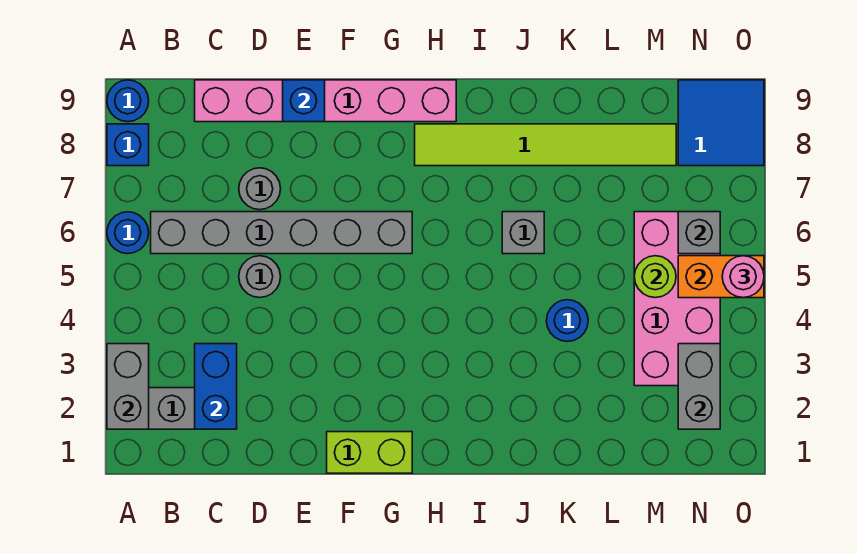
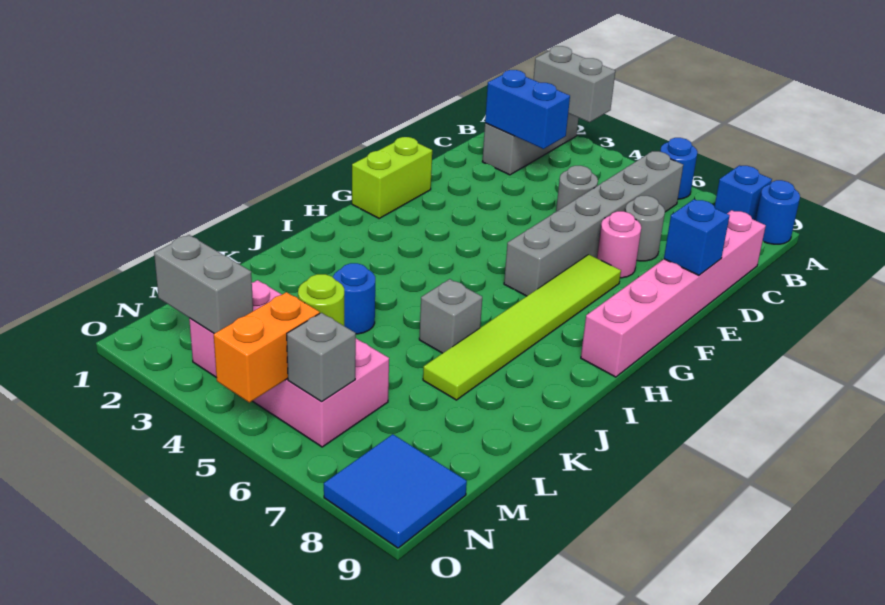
lime 1x6 tile [415,124,676,166] -> lime 1x6 tile moved to [423,254,621,400]
pink 1x1 round brick [722,256,764,298] -> pink 1x1 round brick moved to [597,211,641,278]

